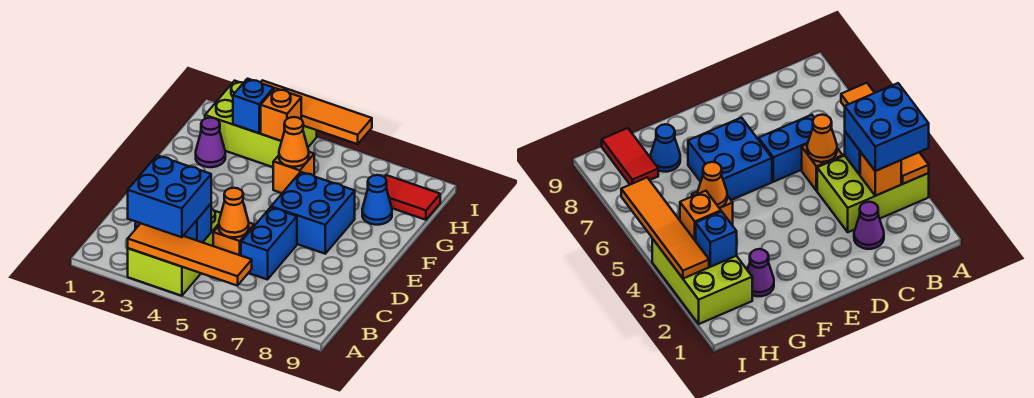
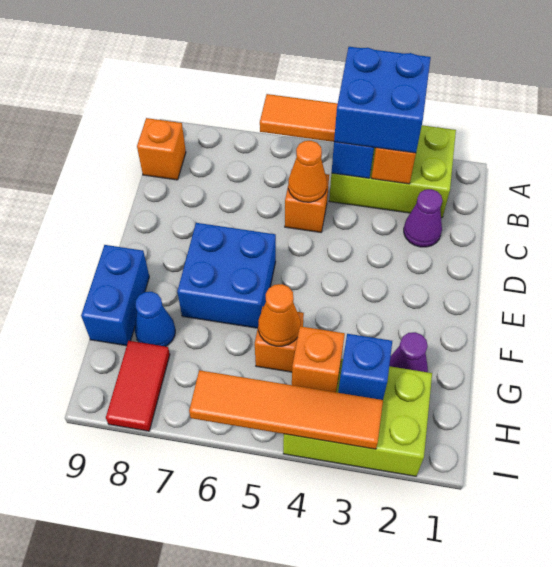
lime 2x3 brick [128,209,221,296] -> lime 2x3 brick turned to [329,125,456,218]
none -> orange 1x1 brick [137,118,186,180]
blue 1x2 brick [241,207,297,280] -> blue 1x2 brick moved to [81,245,149,346]
red 1x2 tile [385,175,440,220] -> red 1x2 tile turned to [106,341,170,431]

